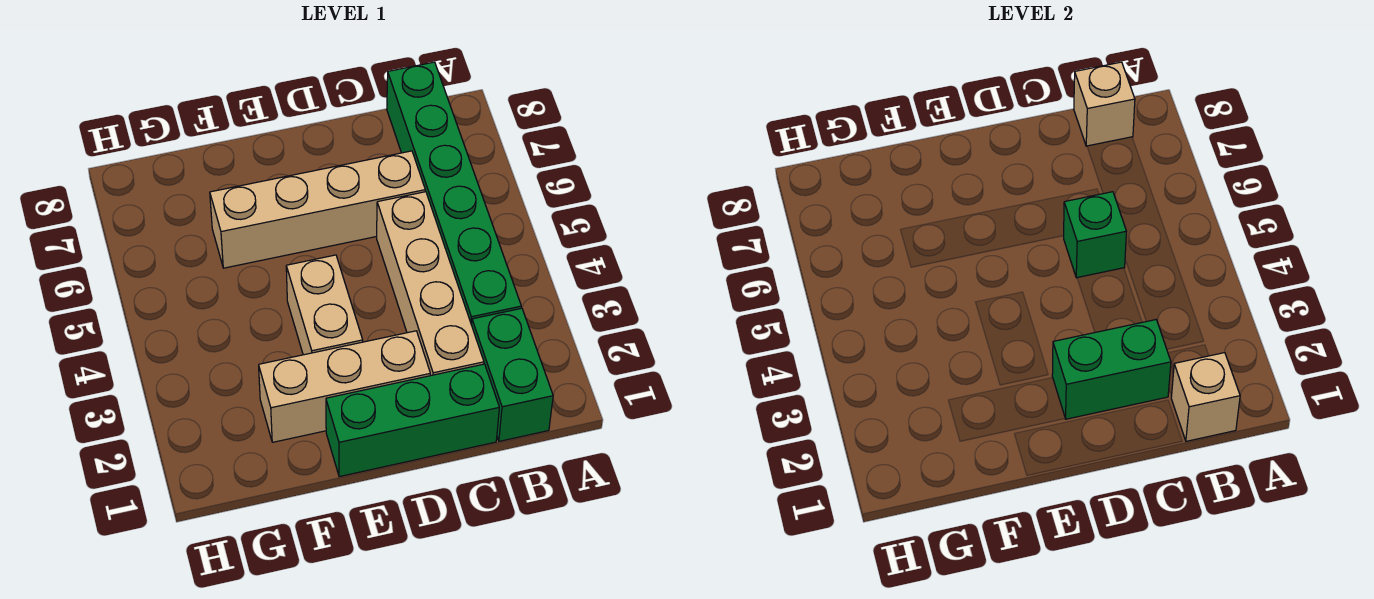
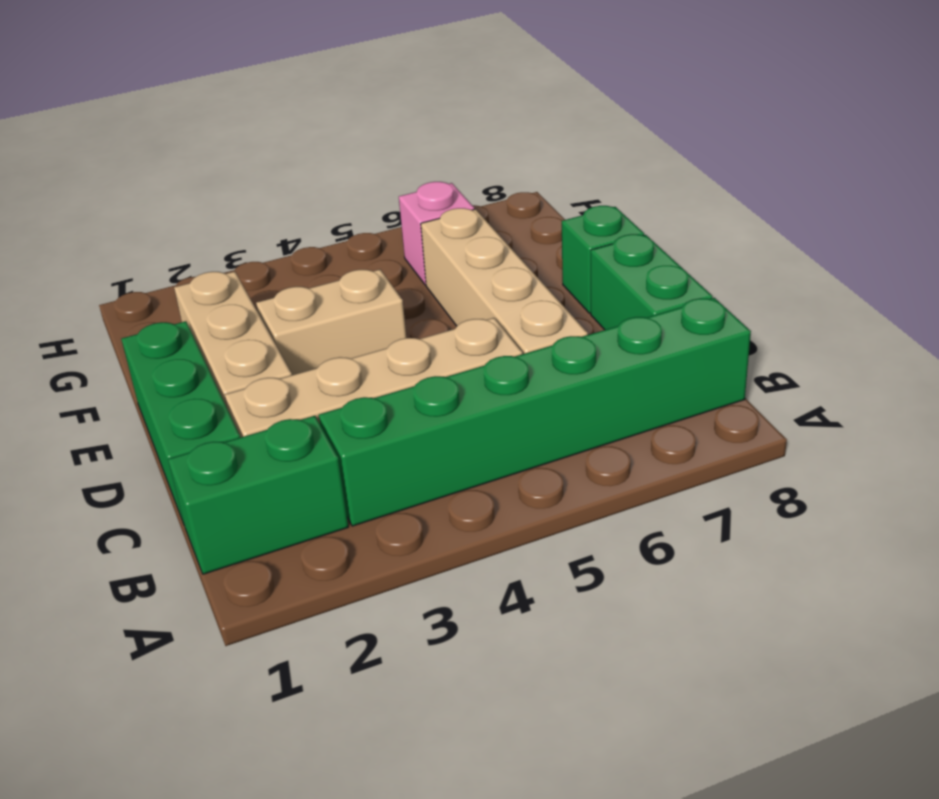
tan 1x1 brick [1171,352,1240,441] -> none
tan 1x1 brick [1074,62,1135,146] -> none
green 1x2 brick [1052,320,1171,419] -> green 1x2 brick moved to [591,234,713,330]
green 1x1 brick [1064,192,1126,278] -> green 1x1 brick moved to [562,206,644,313]
none -> pink 1x1 brick [399,182,474,285]

